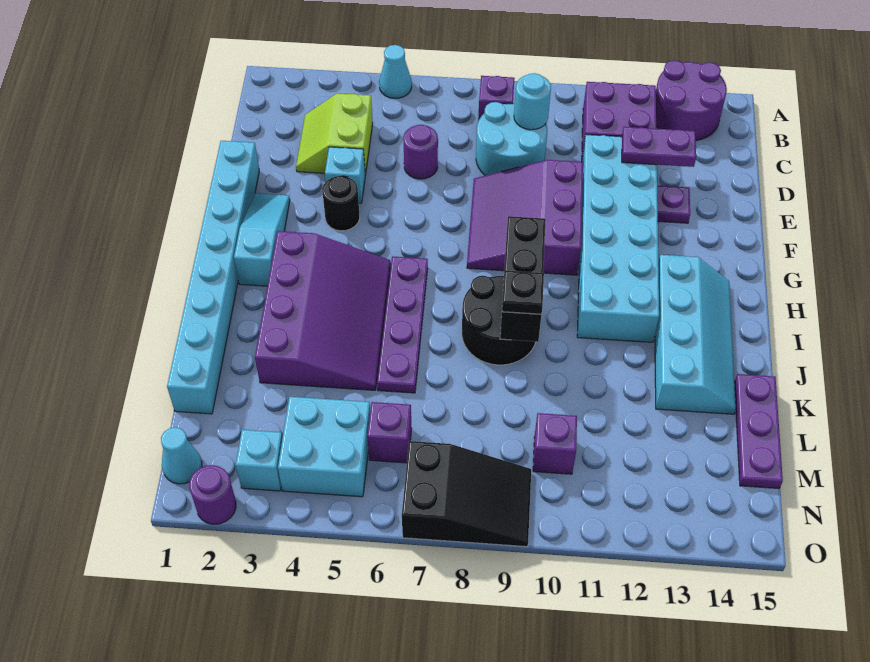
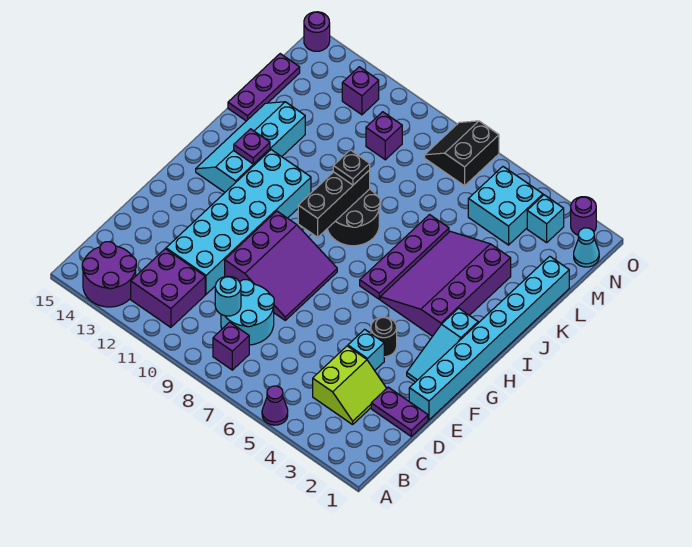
cyan 1x1 cone [379,45,412,98] -> purple 1x1 cone [262,386,288,425]
purple 1x1 round brick [403,125,438,179] -> purple 1x1 round brick moved to [304,12,330,51]
purple 1x2 plate [622,127,696,167] -> purple 1x2 plate moved to [371,387,428,436]
purple 1x1 plate [657,186,690,223] -> purple 1x1 plate moved to [234,129,270,164]
purple 1x1 brick [367,402,412,463] -> purple 1x1 brick moved to [342,67,379,115]
black 2x3 slope [402,441,531,547] -> black 2x2 slope [425,121,499,186]

